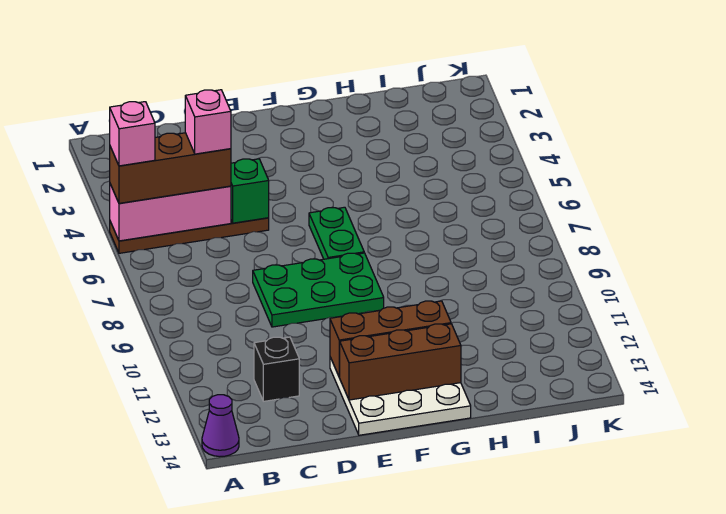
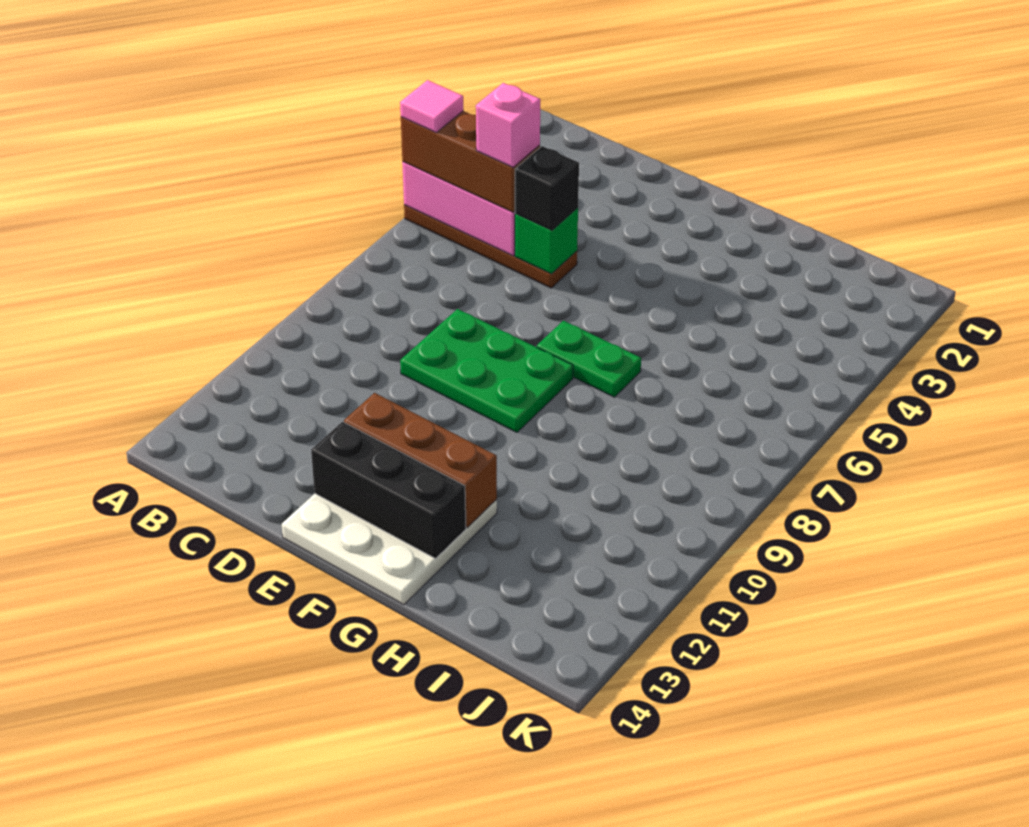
pink 1x1 brick [110,102,155,166] -> pink 1x1 tile [400,80,464,132]
purple 1x1 cone [202,395,239,457] -> none
black 1x1 brick [254,337,299,401] -> black 1x1 brick moved to [515,146,579,230]
brown 1x3 brick [340,324,461,400] -> black 1x3 brick [311,422,466,559]
green 1x2 plate [309,207,364,259] -> green 1x2 plate turned to [537,321,641,397]

